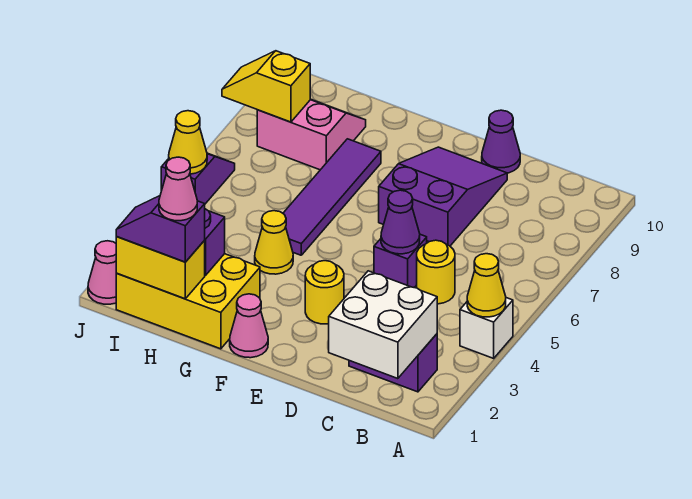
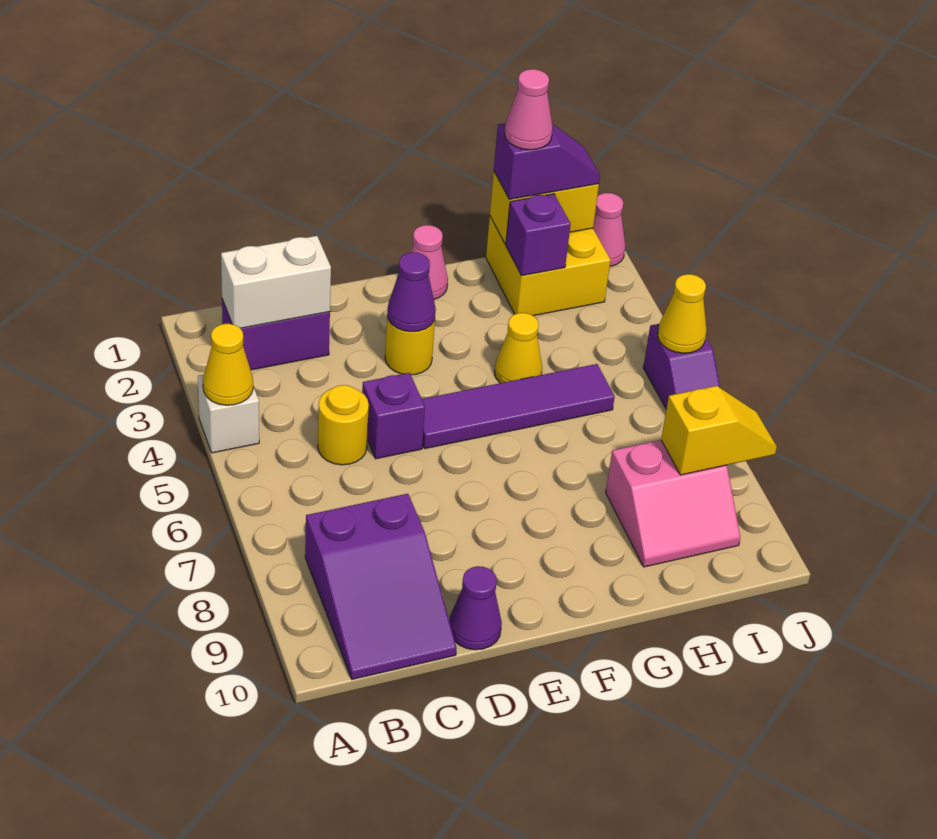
white 2x2 brick [329,271,437,379] -> white 1x2 brick [221,236,331,328]
purple 1x1 cone [381,190,420,254] -> purple 1x1 cone moved to [387,252,436,332]
purple 2x3 slope [379,147,507,246] -> purple 2x3 slope moved to [305,494,457,679]
yellow 2x3 brick [116,254,260,349] -> yellow 2x2 brick [486,217,611,316]
purple 1x4 tile [283,139,381,255] -> purple 1x4 tile turned to [422,364,615,449]

